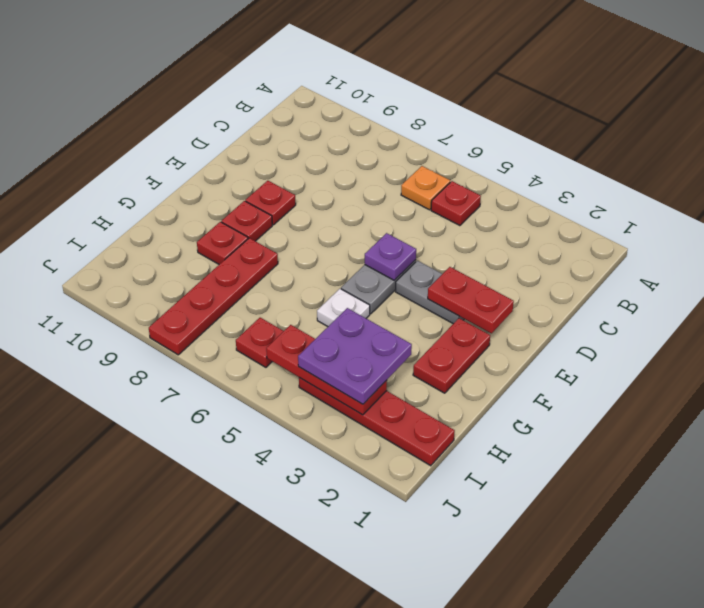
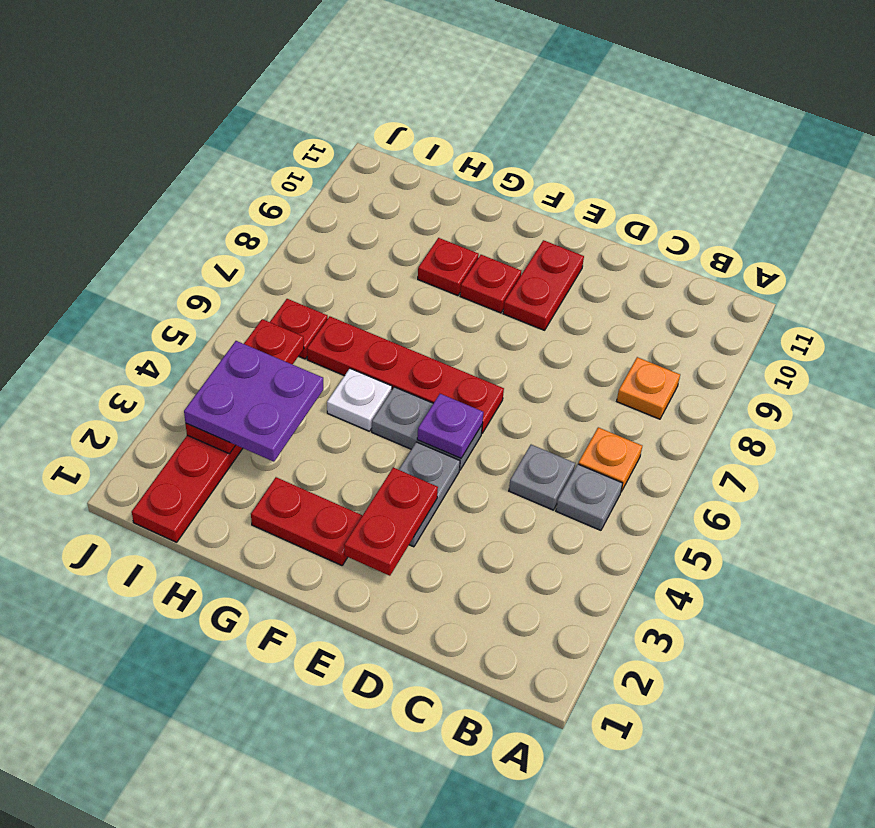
red 1x1 plate [431,181,481,226] -> grey 1x1 plate [556,464,623,530]
none -> orange 1x1 plate [617,357,680,419]
none -> grey 1x1 plate [509,445,575,510]
red 1x1 plate [245,181,296,225] -> red 1x2 plate [503,240,584,330]
red 1x4 plate [149,238,278,355] -> red 1x4 plate moved to [307,316,504,433]

